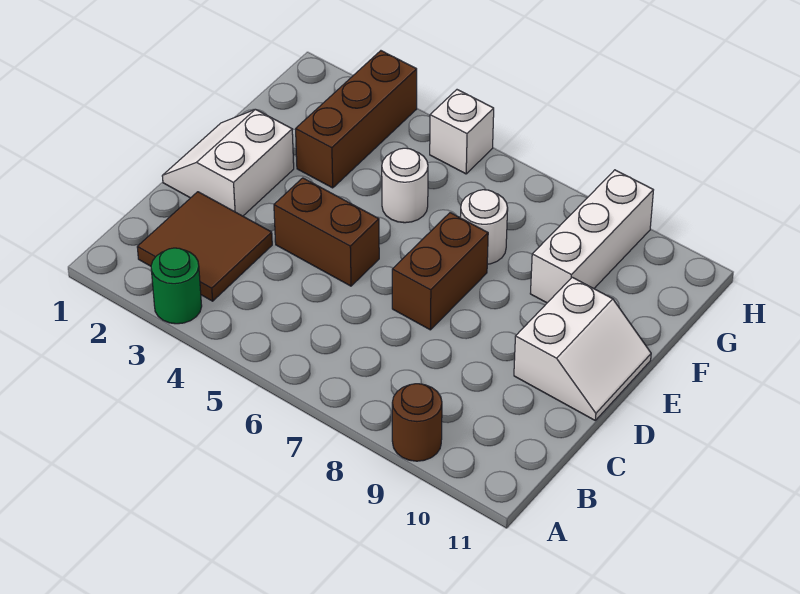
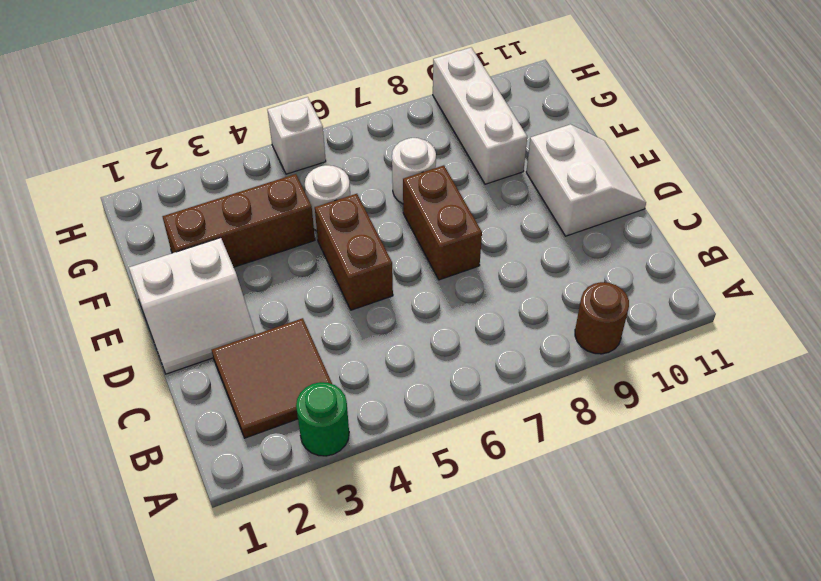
white 2x2 slope [162,109,294,216] -> white 2x2 slope turned to [129,238,255,374]
brown 1x2 brick [274,178,379,286] -> brown 1x2 brick turned to [315,194,393,310]
brown 1x3 brick [296,51,417,188] -> brown 1x3 brick turned to [162,174,315,267]

